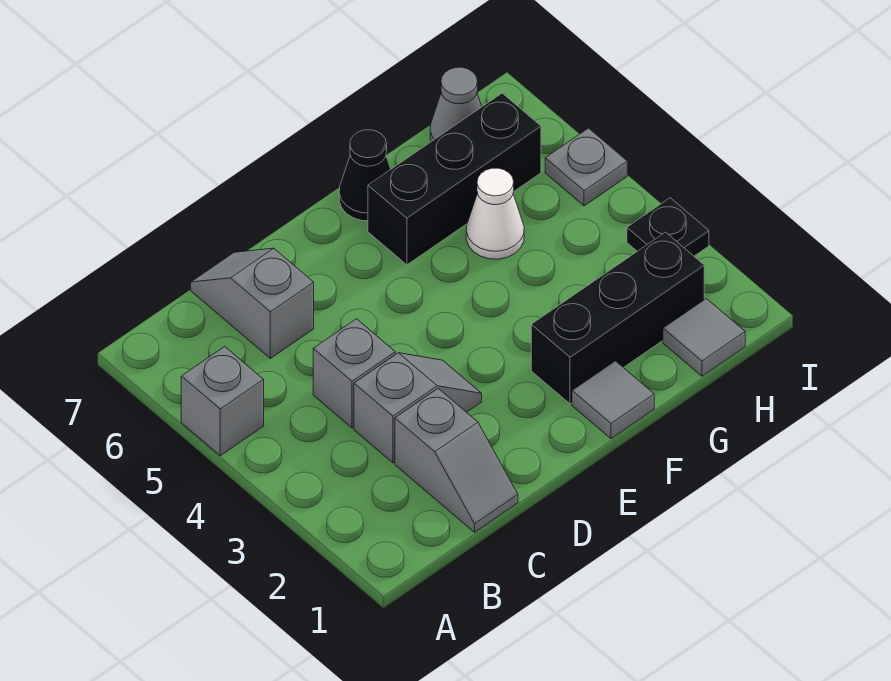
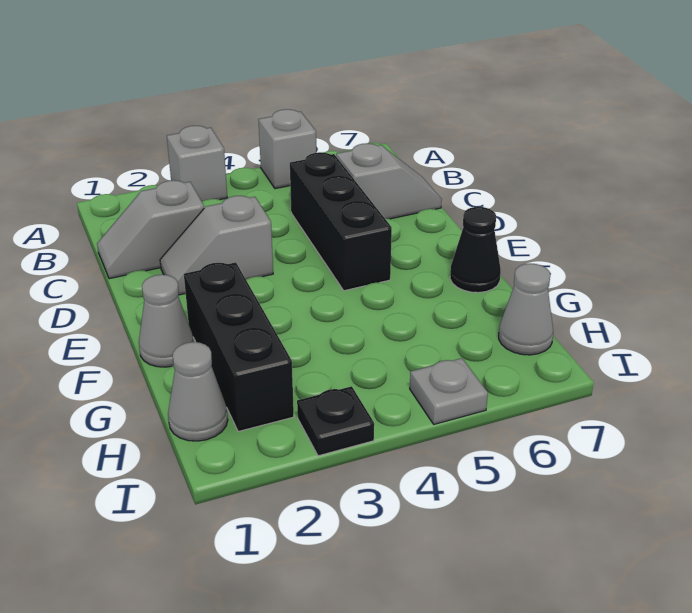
grey 1x2 slope [354,353,482,463] -> grey 1x2 slope turned to [160,196,273,295]
grey 1x1 brick [313,319,395,428] -> grey 1x1 brick moved to [167,126,227,201]
grey 1x1 tile [572,361,654,439] -> grey 1x1 cone [139,275,194,367]
black 1x3 brick [368,93,541,265] -> black 1x3 brick moved to [290,152,392,291]
white 1x1 cone [466,168,524,259] -> none
grey 1x1 tile [663,299,745,376] -> grey 1x1 cone [168,342,228,441]

